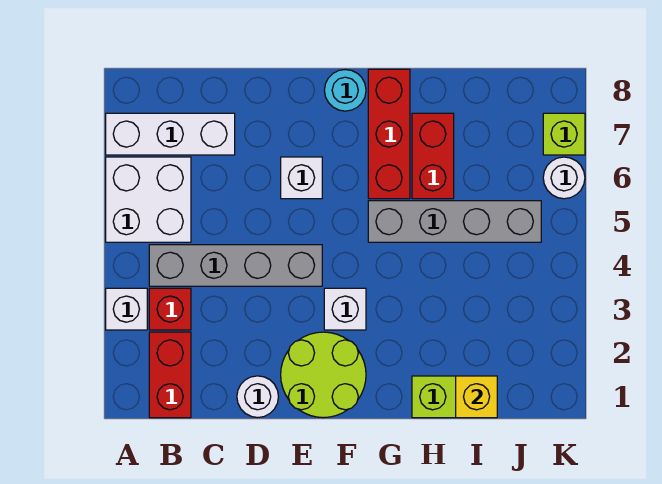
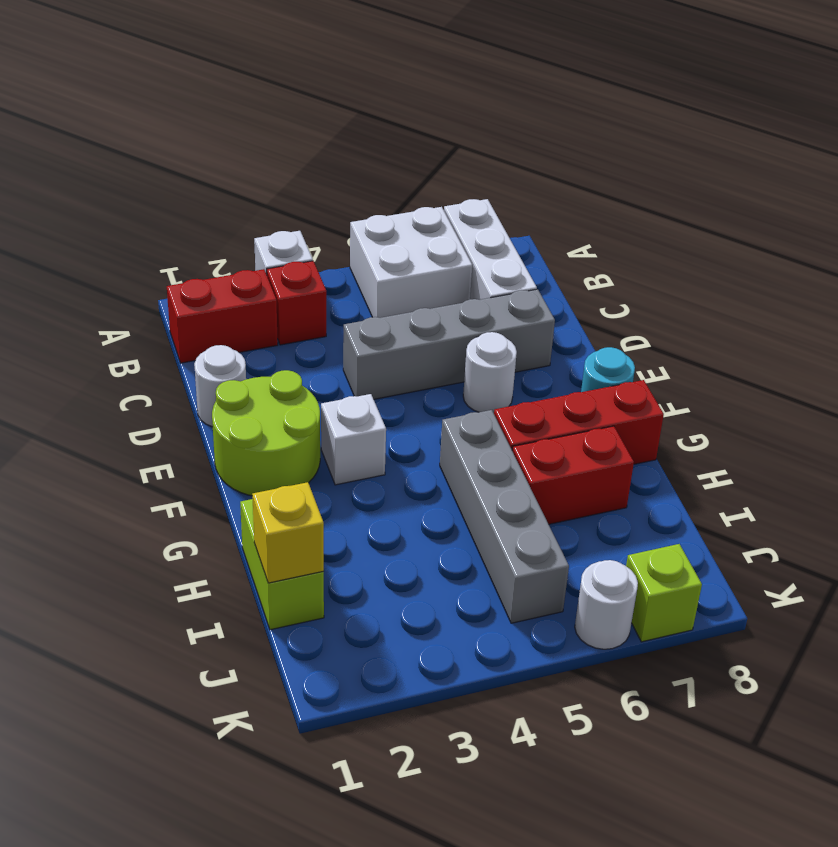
grey 1x4 brick [149,245,322,286] -> grey 1x4 brick turned to [343,289,555,399]
white 1x1 brick [281,157,322,199] -> white 1x1 round brick [463,332,517,413]

